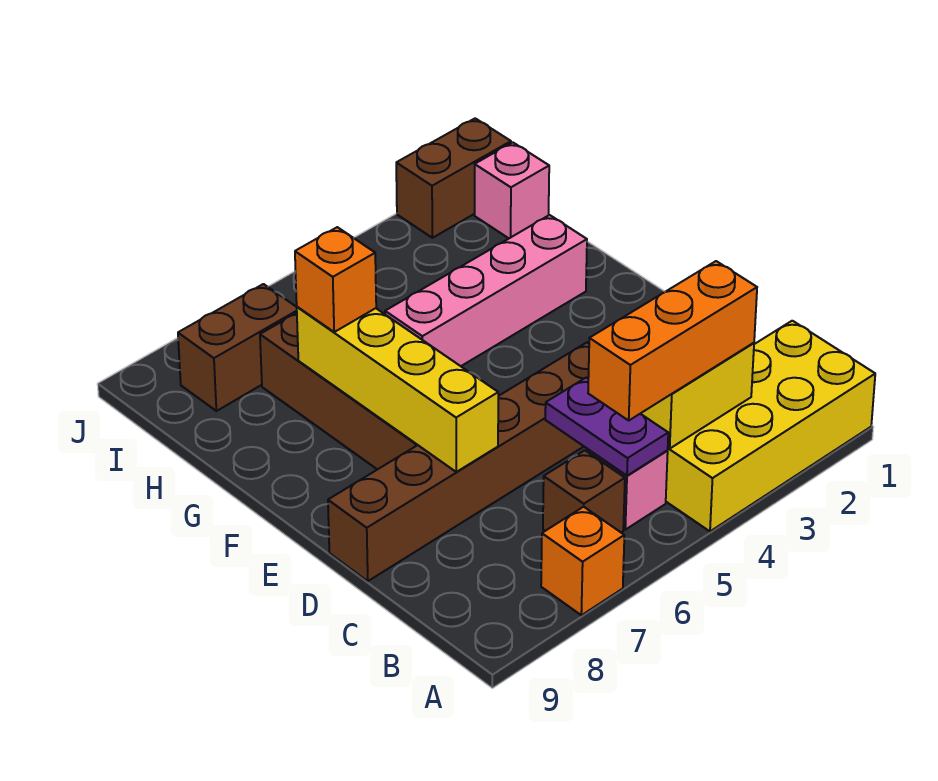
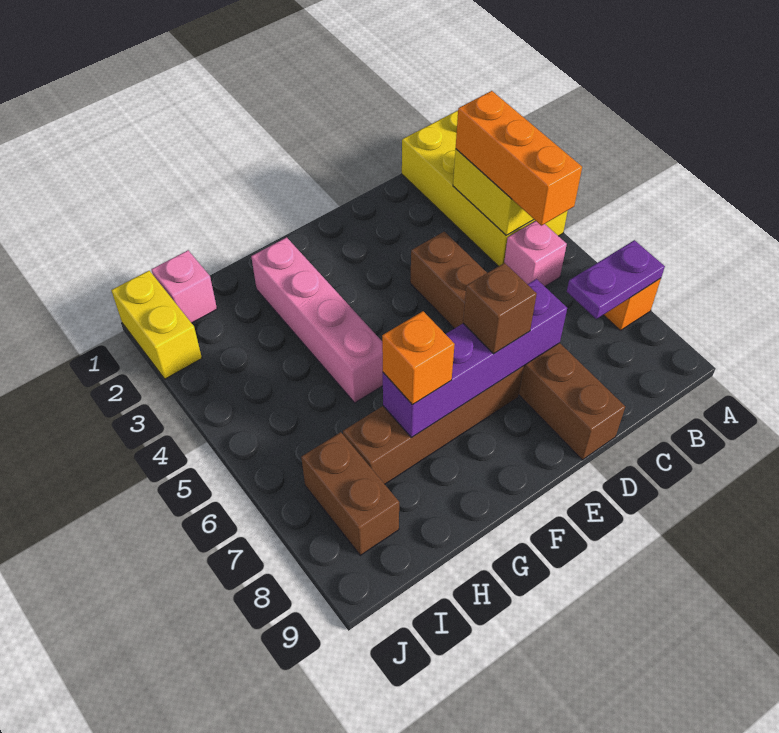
purple 1x2 plate [545,378,668,476] -> purple 1x2 plate moved to [567,240,665,319]
brown 1x1 brick [543,450,625,532] -> brown 1x1 brick moved to [463,263,537,354]
yellow 1x4 brick [297,307,498,472] -> purple 1x4 brick [383,279,567,438]
brown 1x2 brick [396,118,511,238] -> yellow 1x2 brick [111,271,202,379]

